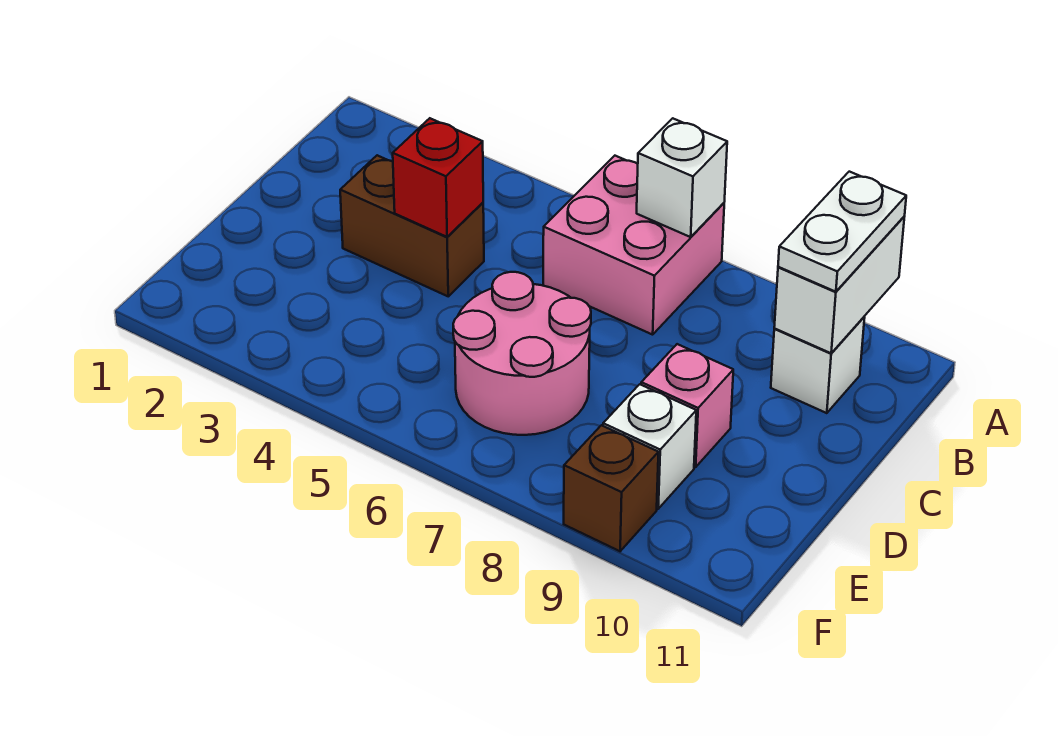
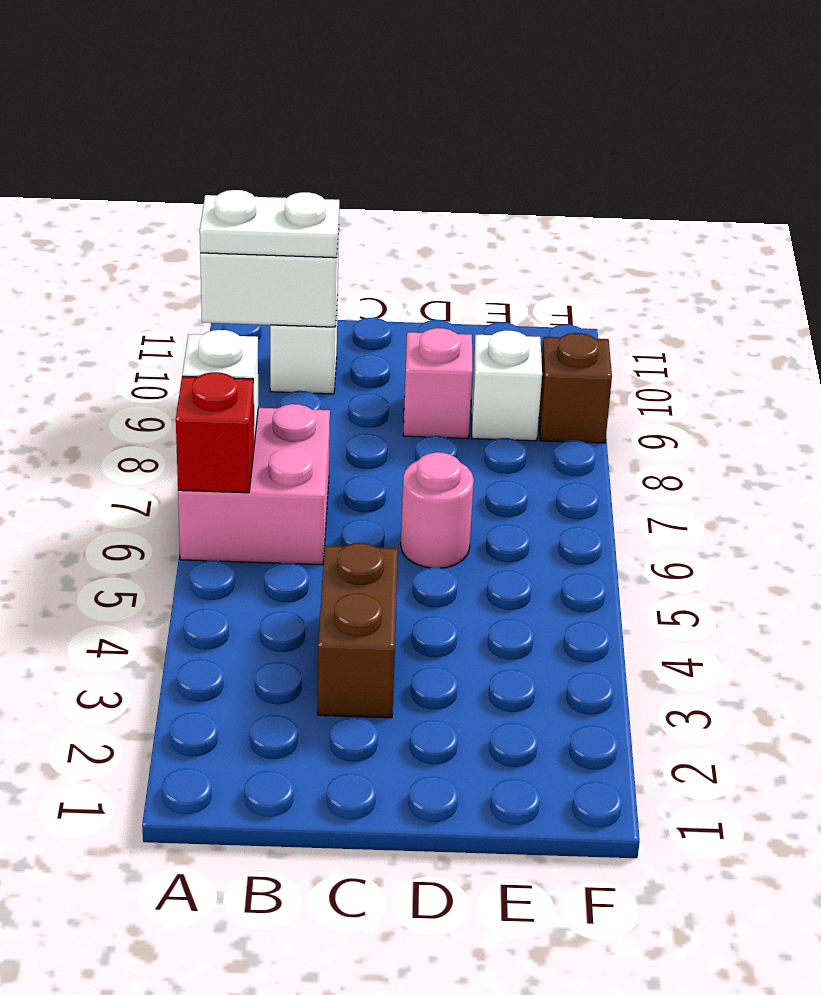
red 1x1 brick [393,118,483,237] -> red 1x1 brick moved to [176,372,254,493]
pink 2x2 round brick [453,272,591,435] -> pink 1x1 round brick [401,452,474,568]

